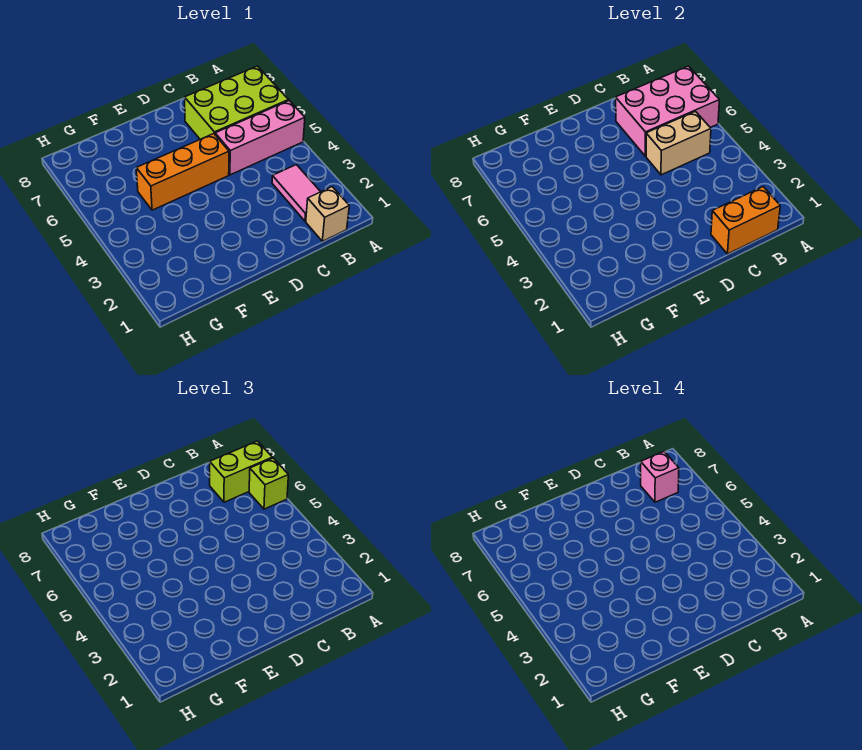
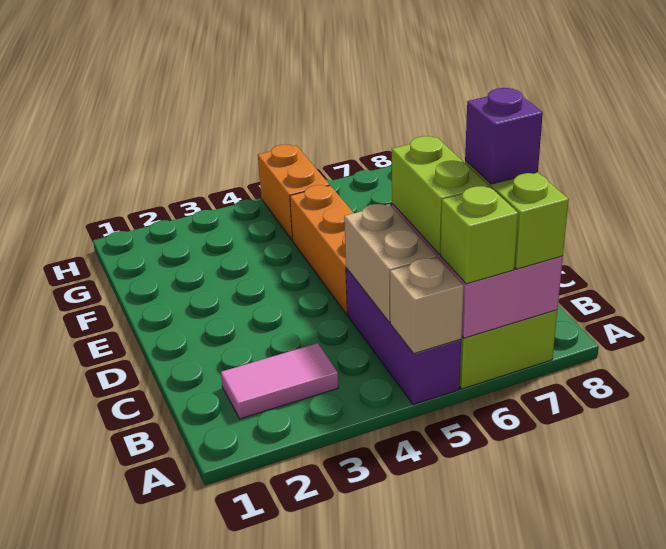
pink 1x3 brick [215,101,305,175] -> purple 1x3 brick [346,268,461,405]
tan 1x1 brick [306,187,349,241] -> tan 1x1 brick moved to [390,257,464,353]
orange 1x2 brick [711,187,780,254] -> orange 1x2 brick moved to [258,144,330,240]
none -> lime 1x2 brick [392,136,489,254]
pink 1x1 brick [641,452,679,502] -> purple 1x1 brick [465,88,543,184]

